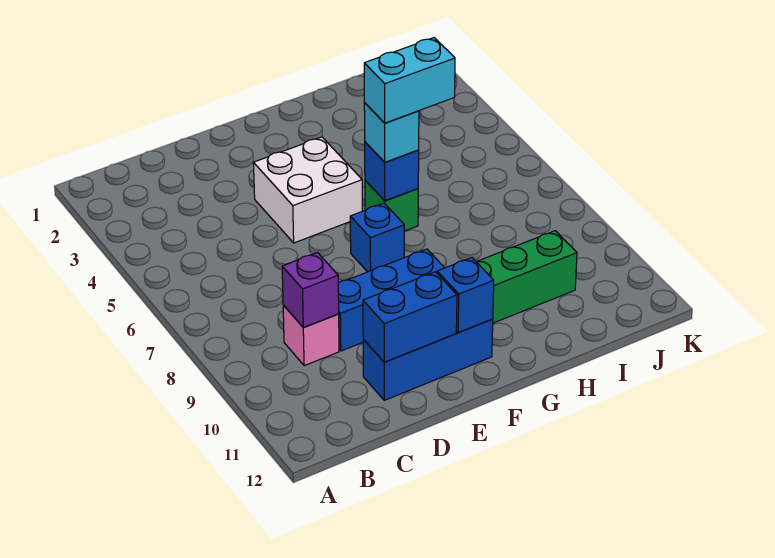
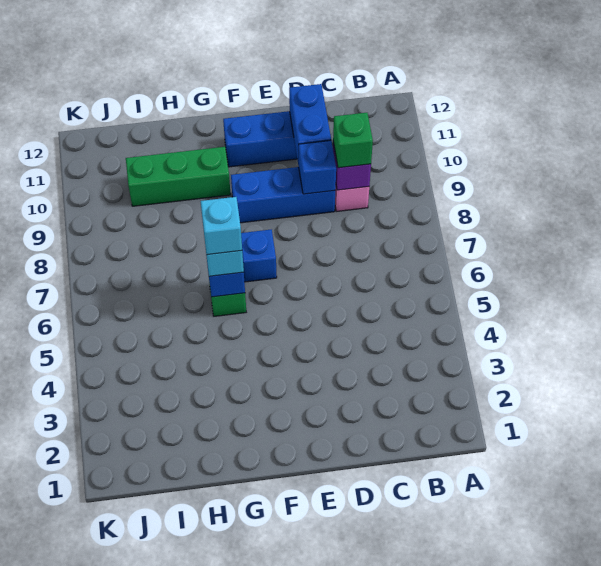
none -> green 1x1 brick [333,113,373,168]
blue 1x2 brick [363,272,457,362] -> blue 1x2 brick turned to [289,84,331,165]
white 2x2 brick [254,137,362,243] -> none
blue 1x1 brick [437,258,494,333] -> blue 1x1 brick moved to [299,141,336,194]
cyan 1x2 brick [364,38,455,123] -> cyan 1x1 brick [201,197,242,255]

